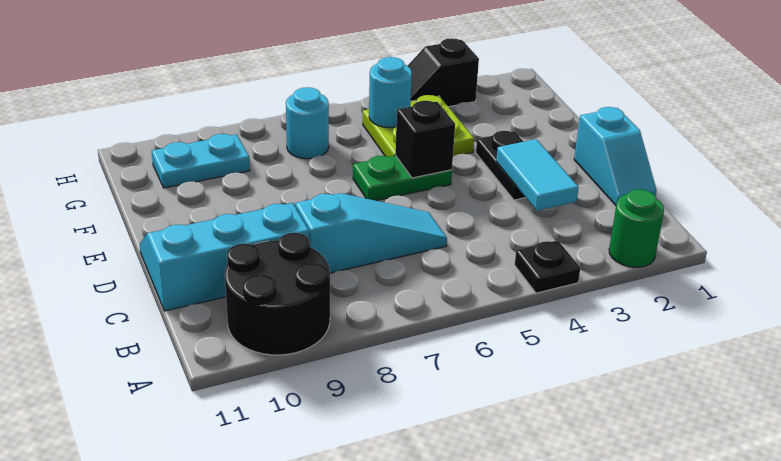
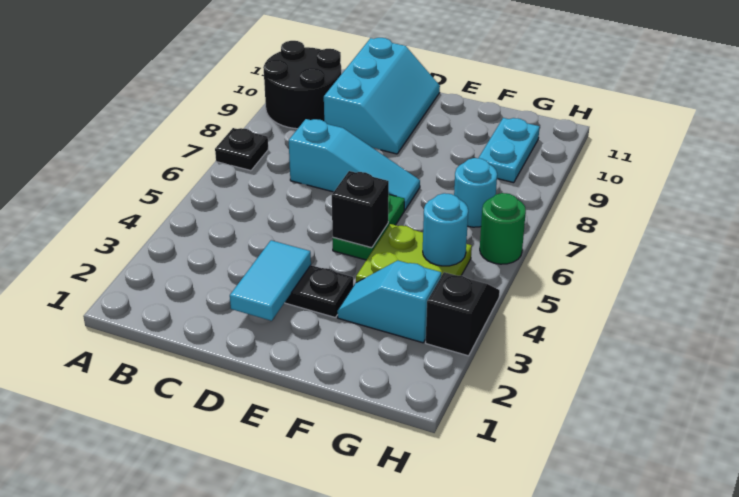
green 1x1 round brick [609,189,664,267] -> green 1x1 round brick moved to [480,193,526,264]
black 1x1 plate [515,240,580,293] -> black 1x1 plate moved to [215,128,268,171]
cyan 1x2 slope [574,107,657,205] -> cyan 1x2 slope moved to [337,261,441,343]
cyan 1x2 tile [496,139,579,211] -> cyan 1x2 tile turned to [230,240,311,321]
cyan 1x3 slope [295,193,447,273] -> cyan 1x3 slope turned to [289,119,420,210]

